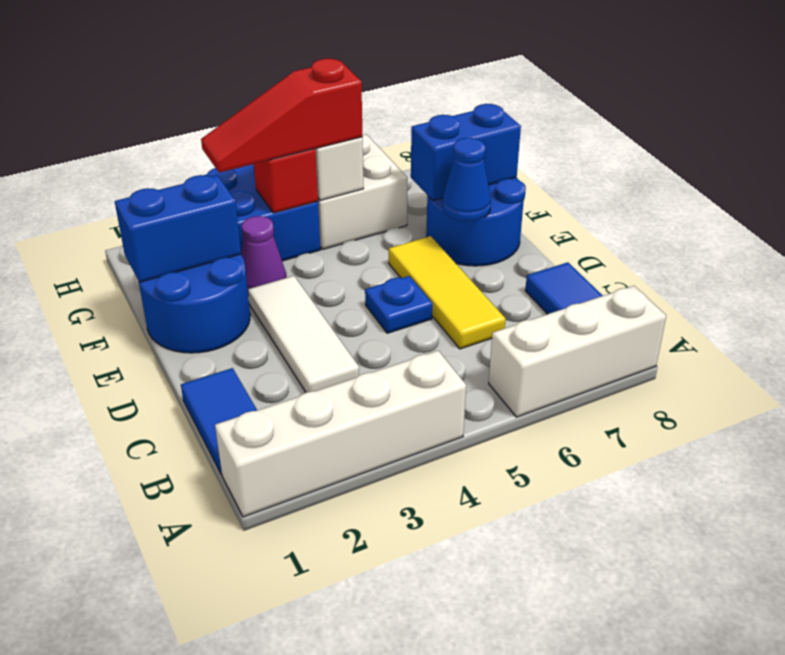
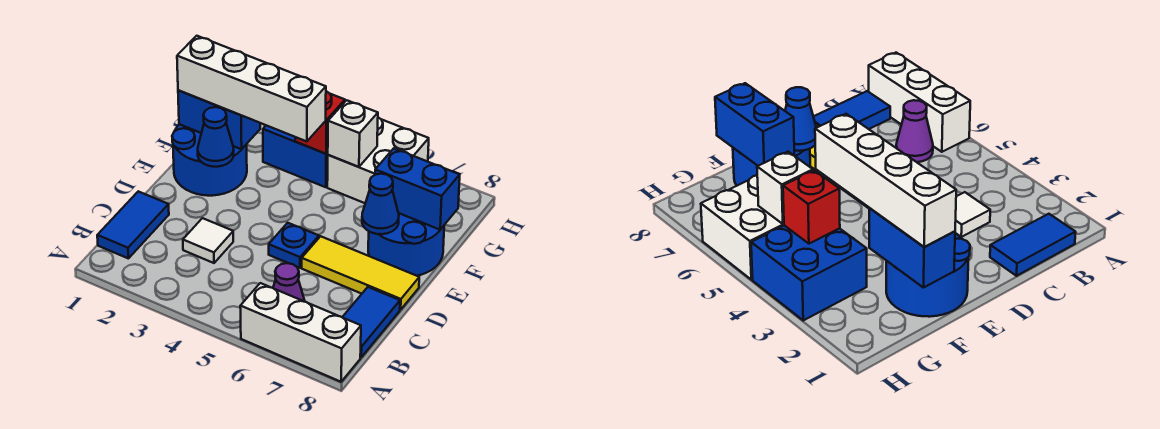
white 1x4 brick [215,351,466,517] -> white 1x4 brick moved to [177,36,326,141]
white 1x3 tile [248,276,359,393] -> white 1x1 tile [183,218,233,263]
yellow 1x3 tile [389,236,506,349] -> yellow 1x3 tile turned to [302,236,419,310]
none -> blue 1x1 cone [198,107,234,167]
purple 1x1 cone [241,216,287,296] -> purple 1x1 cone moved to [273,263,305,302]
red 1x3 slope [201,59,363,173] -> none

